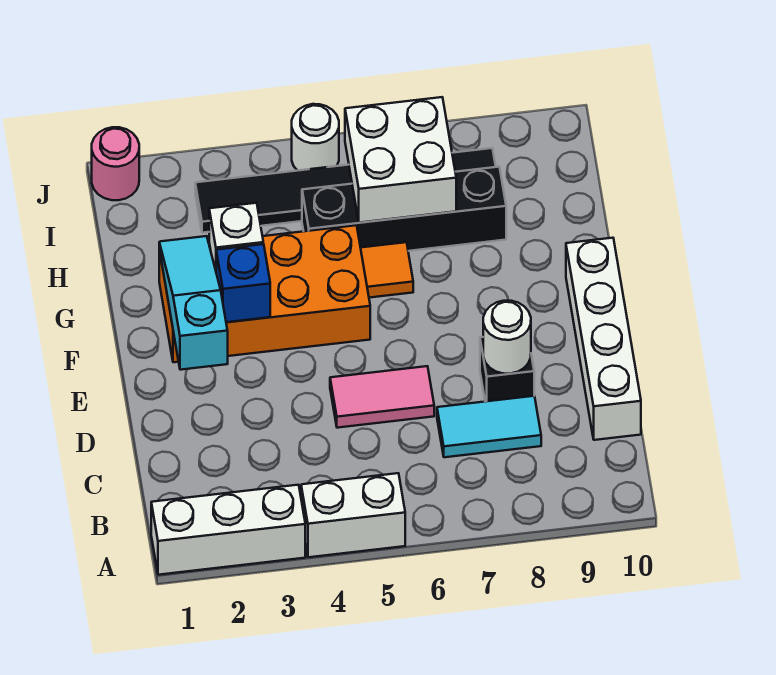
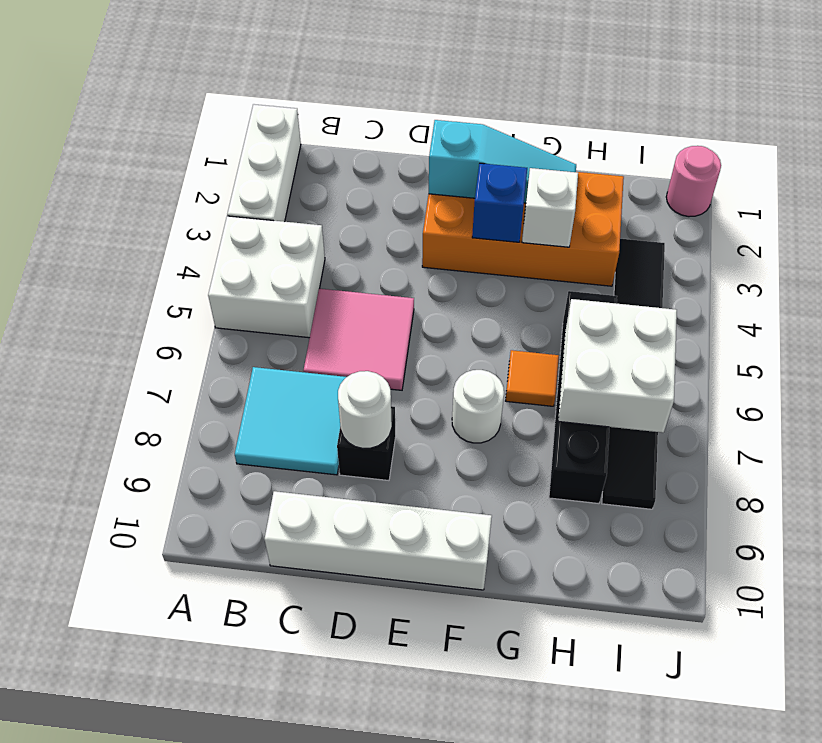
white 1x2 brick [301,473,405,557] -> white 2x2 brick [208,216,325,338]
cyan 1x2 tile [437,396,541,457] -> cyan 2x2 tile [235,367,346,475]
pink 1x2 tile [330,366,434,428] -> pink 2x2 tile [304,289,414,390]
orange 2x4 brick [159,225,370,362] -> orange 2x4 brick turned to [422,172,624,286]
white 1x1 round brick [292,104,339,171] -> white 1x1 round brick moved to [452,370,504,443]

